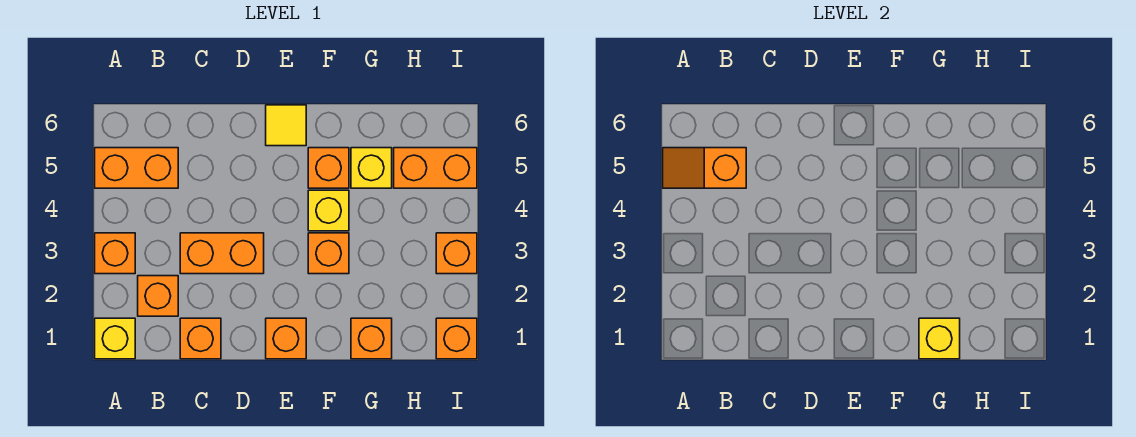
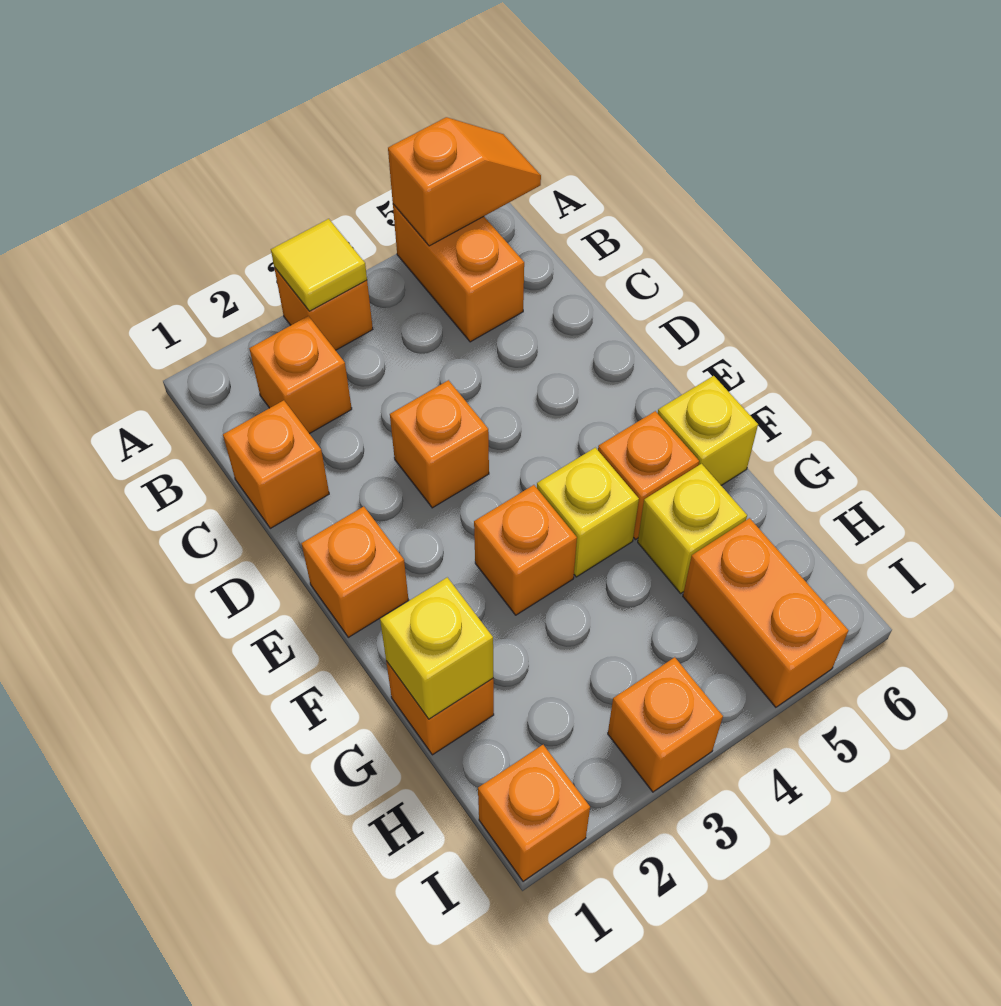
yellow 1x1 brick [95,318,135,359] -> yellow 1x1 brick moved to [658,376,758,485]
orange 1x2 slope [663,148,746,188] -> orange 1x2 slope turned to [388,117,541,246]
orange 1x2 brick [180,233,264,274] -> orange 1x1 brick [390,380,489,508]
yellow 1x1 tile [266,105,306,146] -> yellow 1x1 tile moved to [271,219,367,311]

